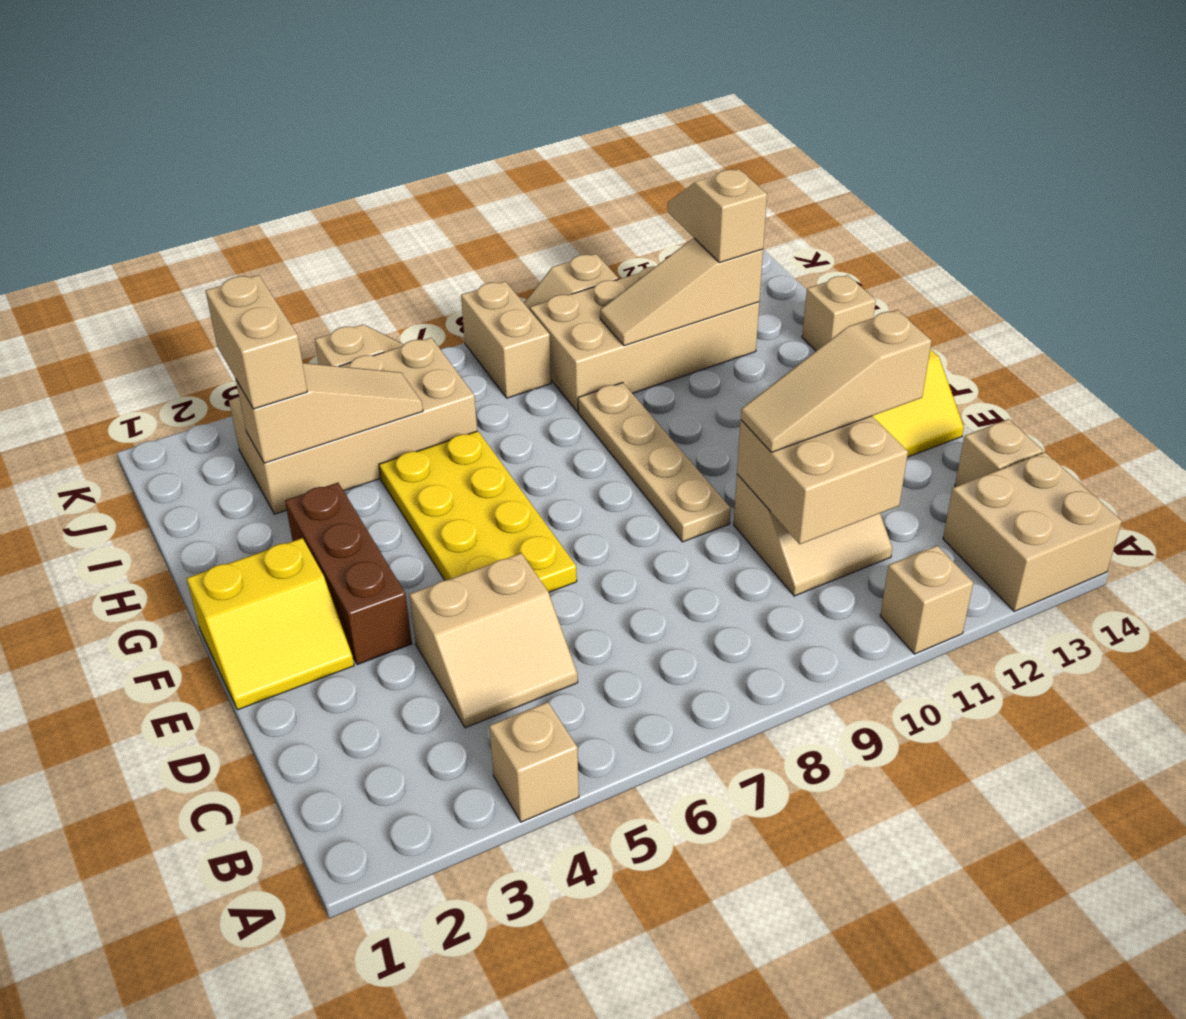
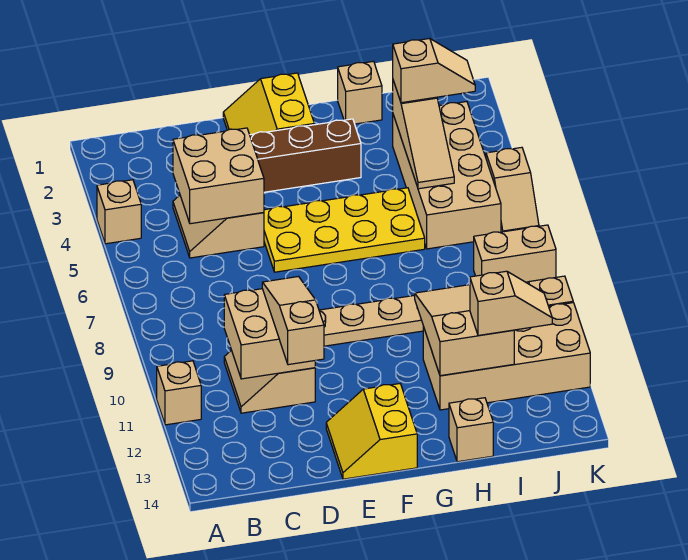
tan 2x2 brick [943,452,1122,611] -> tan 2x2 brick moved to [173,128,264,224]
tan 1x1 brick [955,419,1043,487] -> tan 1x1 brick moved to [338,61,382,124]
tan 1x2 brick [205,275,307,409] -> tan 1x2 slope [393,38,475,103]
tan 2x4 brick [530,266,759,412] -> tan 2x4 brick turned to [423,303,590,410]
tan 1x3 slope [600,238,763,346] -> tan 2x3 slope [415,285,514,376]

